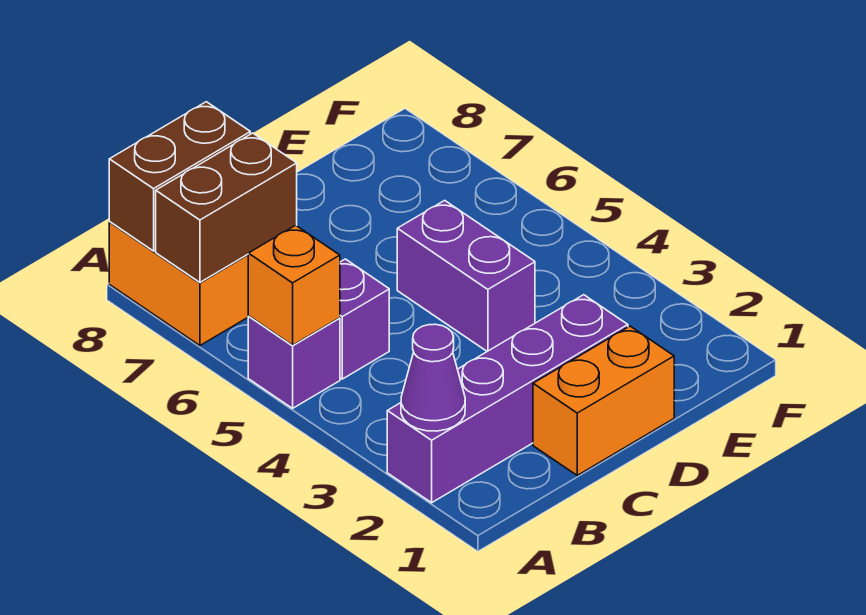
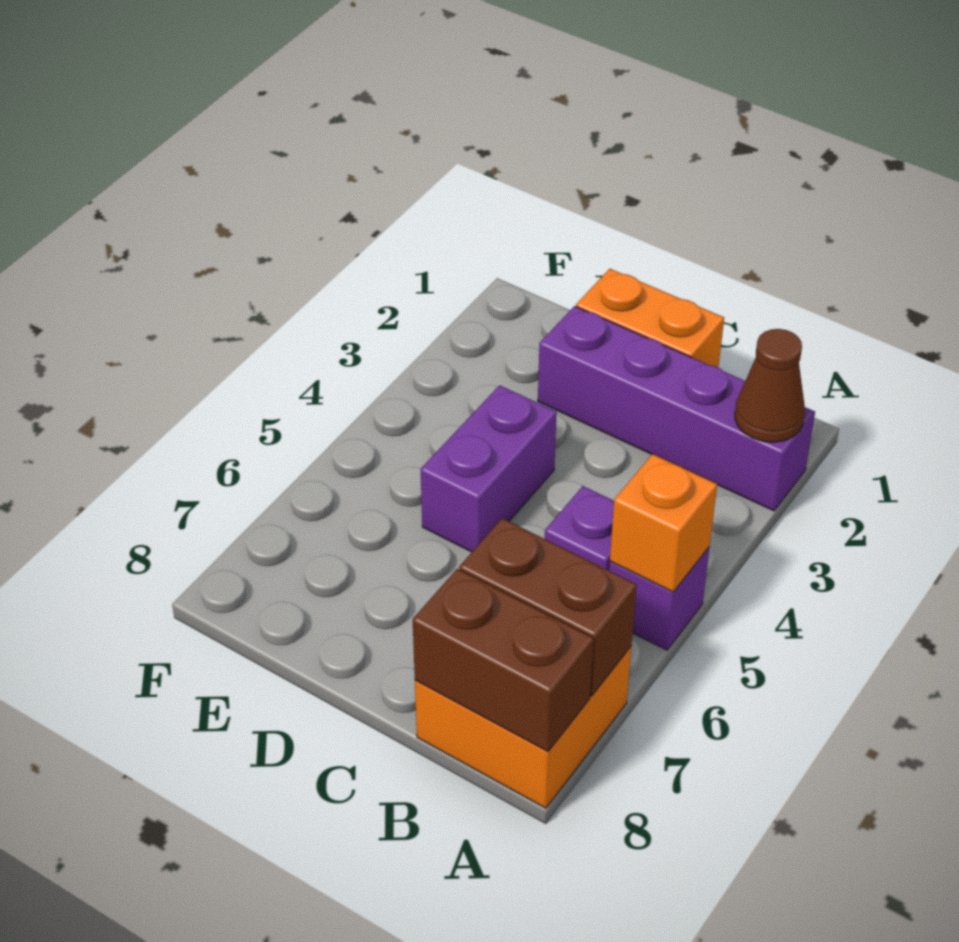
purple 1x1 cone [401,324,465,431] -> brown 1x1 cone [735,329,805,442]

